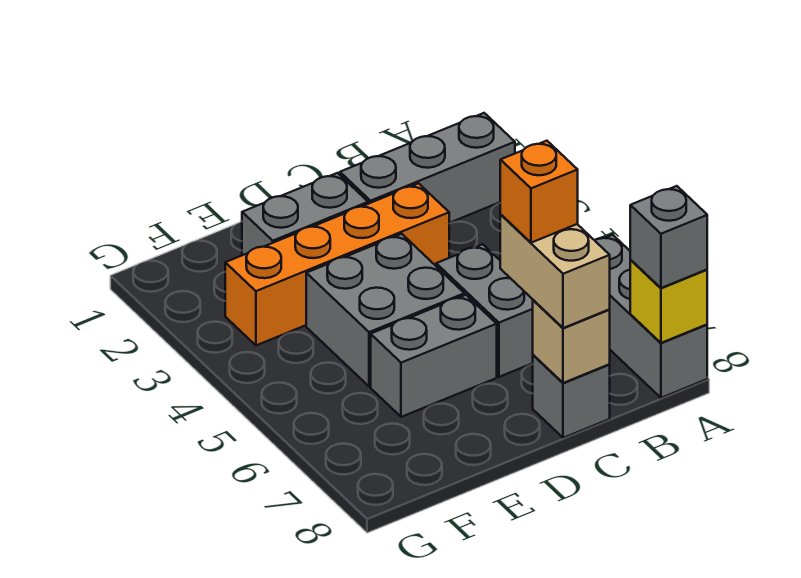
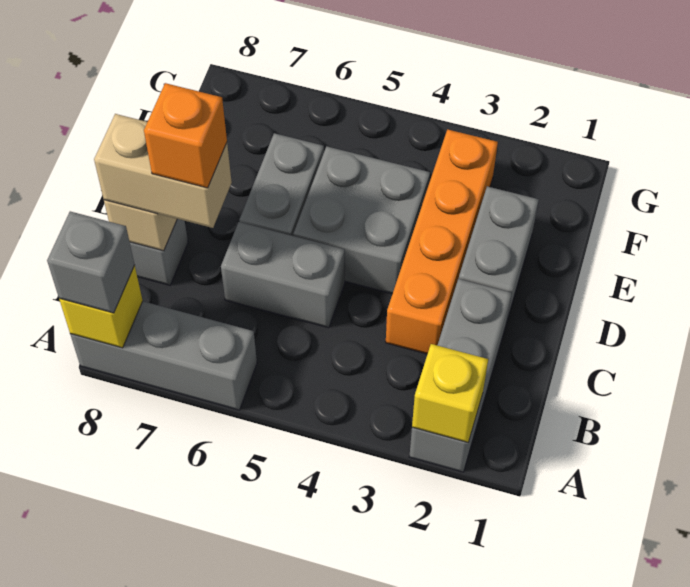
none -> yellow 1x1 brick [412,344,488,442]

